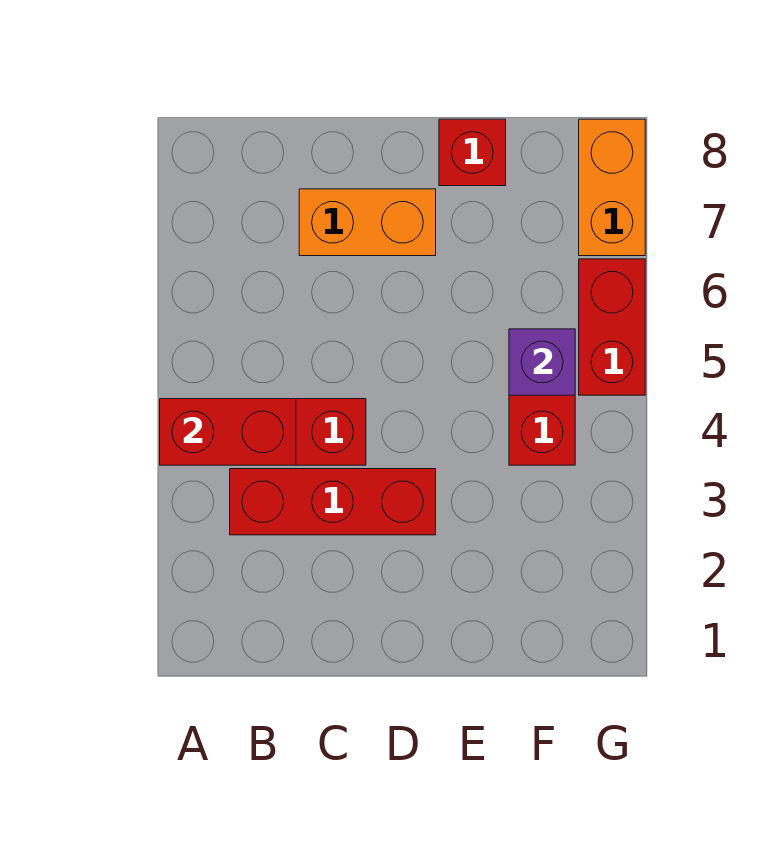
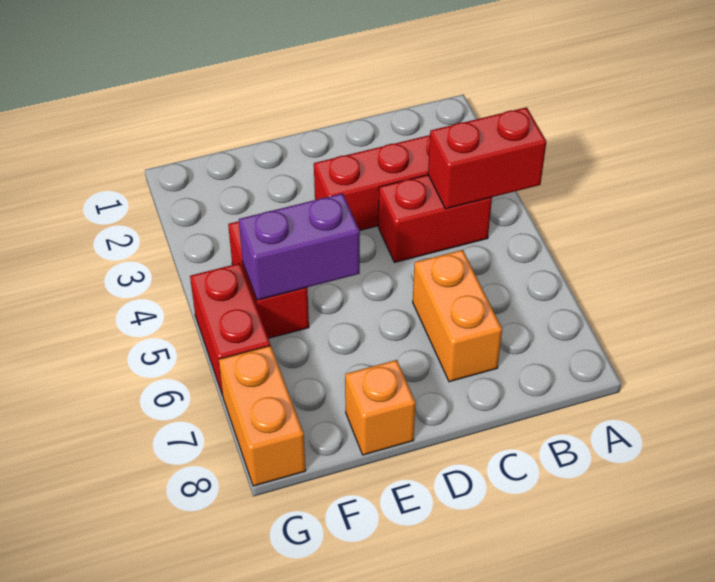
orange 1x2 brick [299,189,436,256] -> orange 1x2 brick turned to [413,250,502,382]
red 1x1 brick [439,119,506,186] -> orange 1x1 brick [345,360,416,455]
purple 1x1 brick [509,329,575,395] -> purple 1x2 brick [239,193,360,300]

